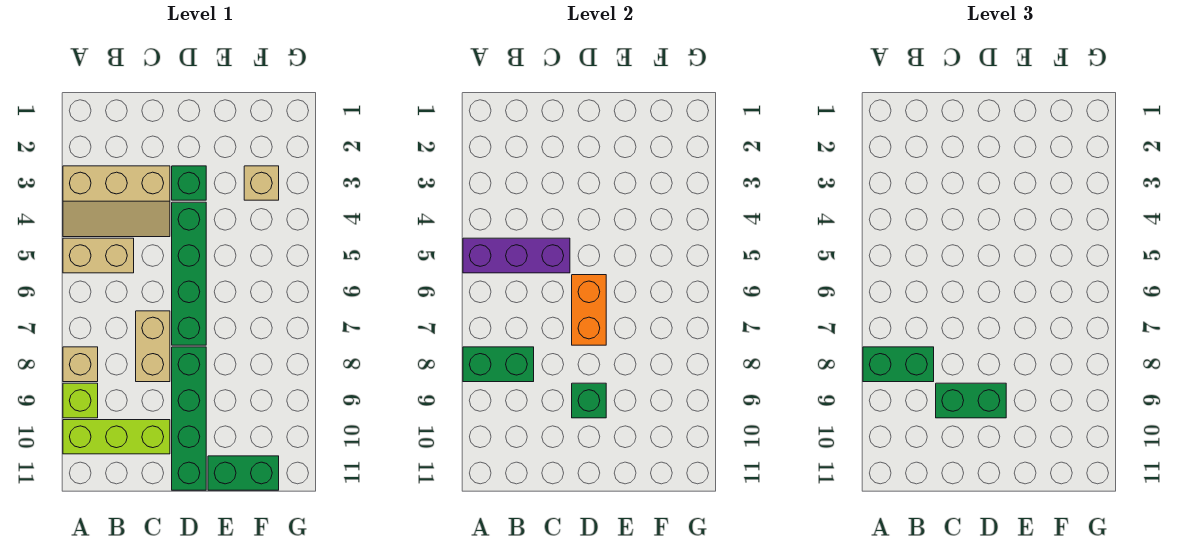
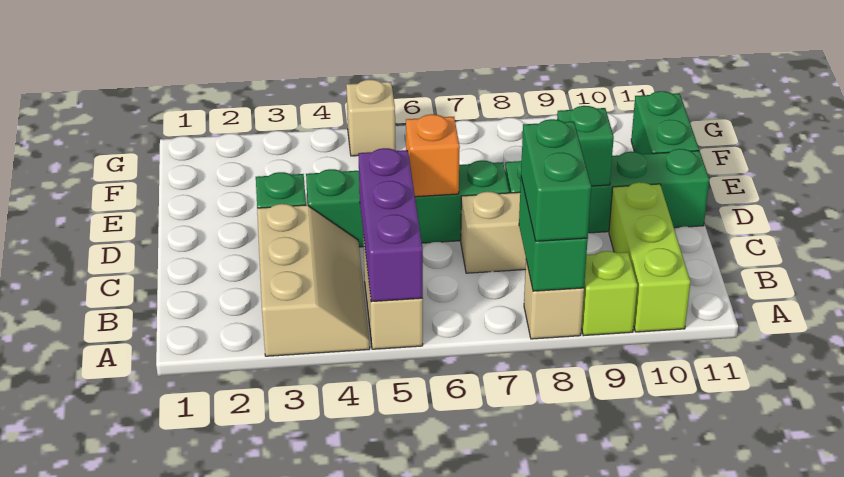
green 1x2 brick [936,383,1006,418] -> none
orange 1x2 brick [572,275,606,345] -> orange 1x1 brick [406,114,460,197]
tan 1x1 brick [244,166,279,200] -> tan 1x1 brick moved to [346,79,396,156]

